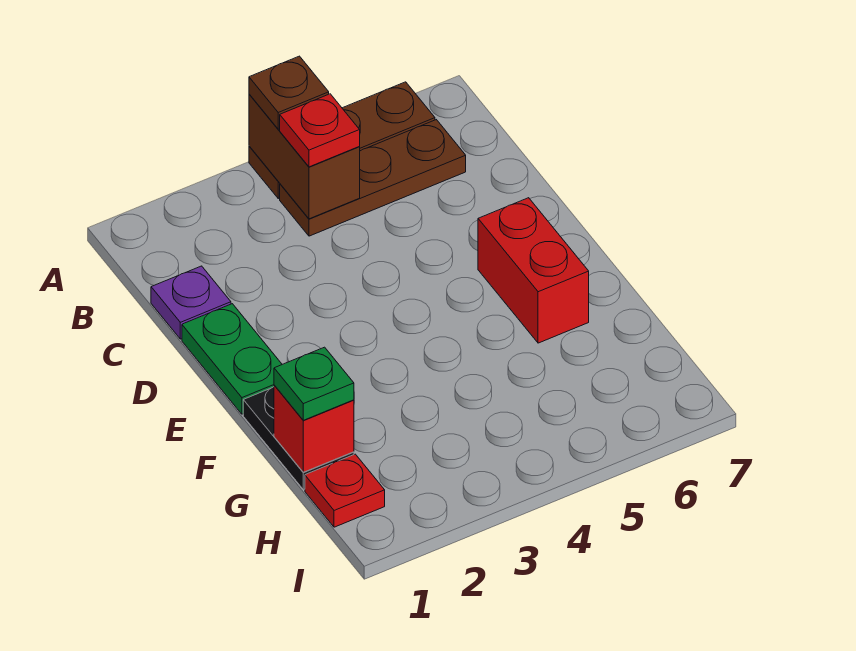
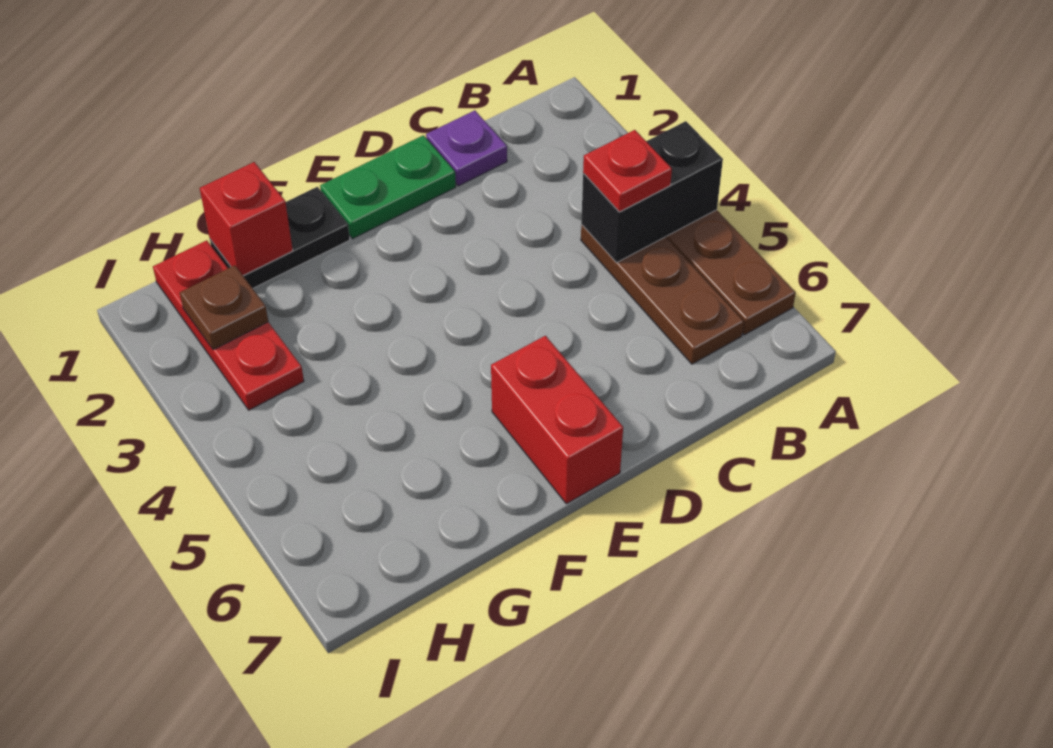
brown 1x2 brick [249,94,360,219] -> black 1x2 brick [581,121,723,263]
brown 1x1 plate [249,56,329,129] -> brown 1x1 plate moved to [180,265,268,350]
red 1x2 brick [478,198,589,343] -> red 1x2 brick turned to [491,336,623,504]
green 1x1 plate [274,347,354,420] -> none
red 1x1 plate [305,454,385,527] -> red 1x3 plate [153,240,304,410]

